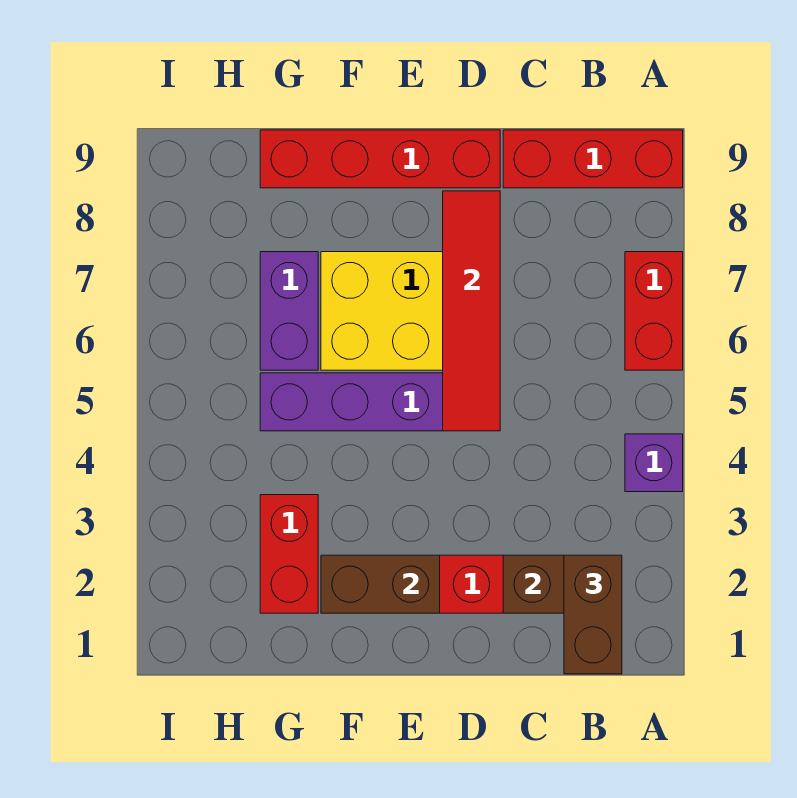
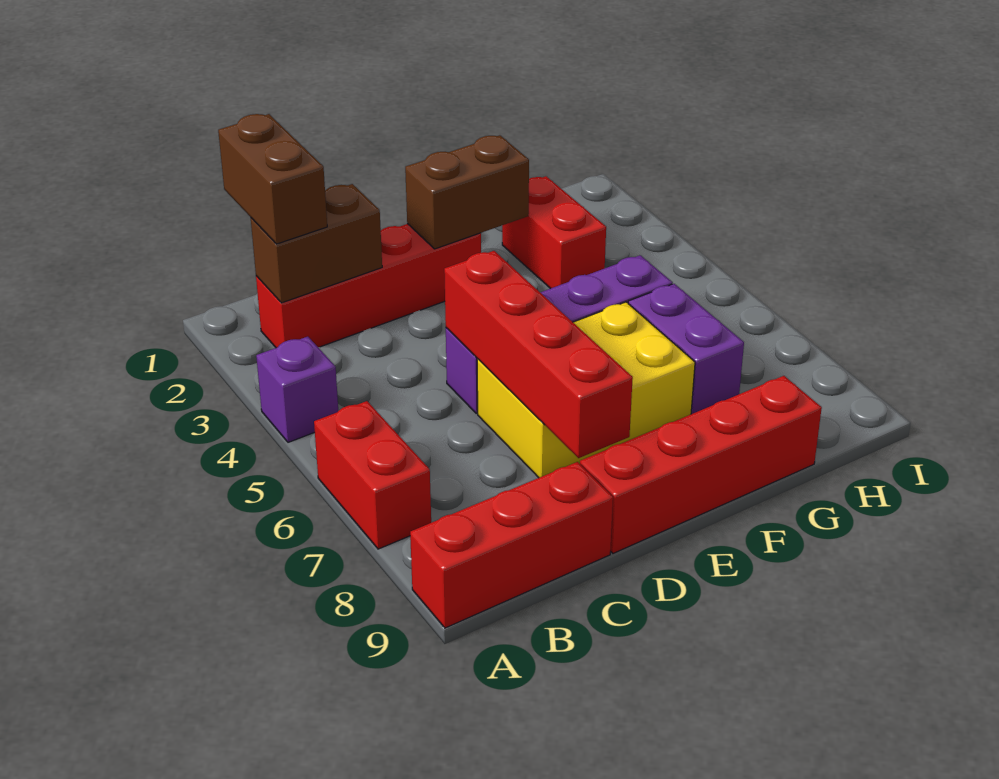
red 1x4 tile [443,191,500,431] -> red 1x4 brick [444,251,633,458]

